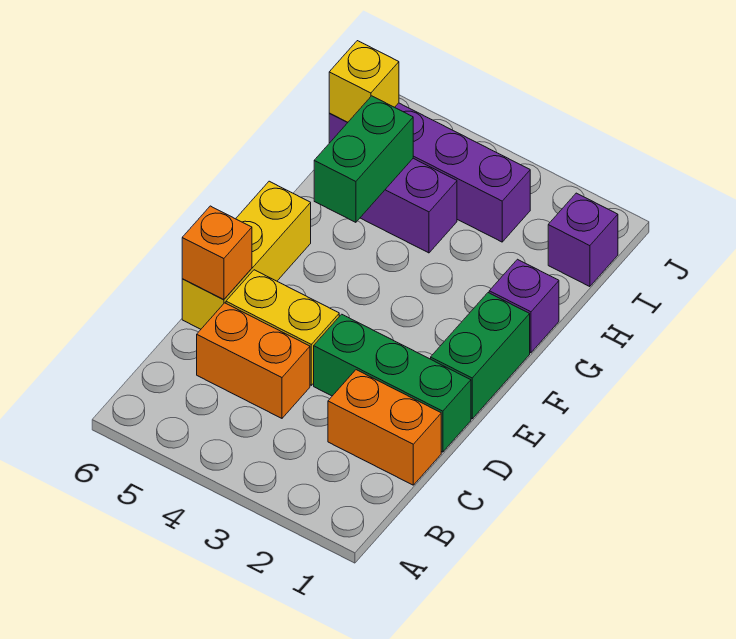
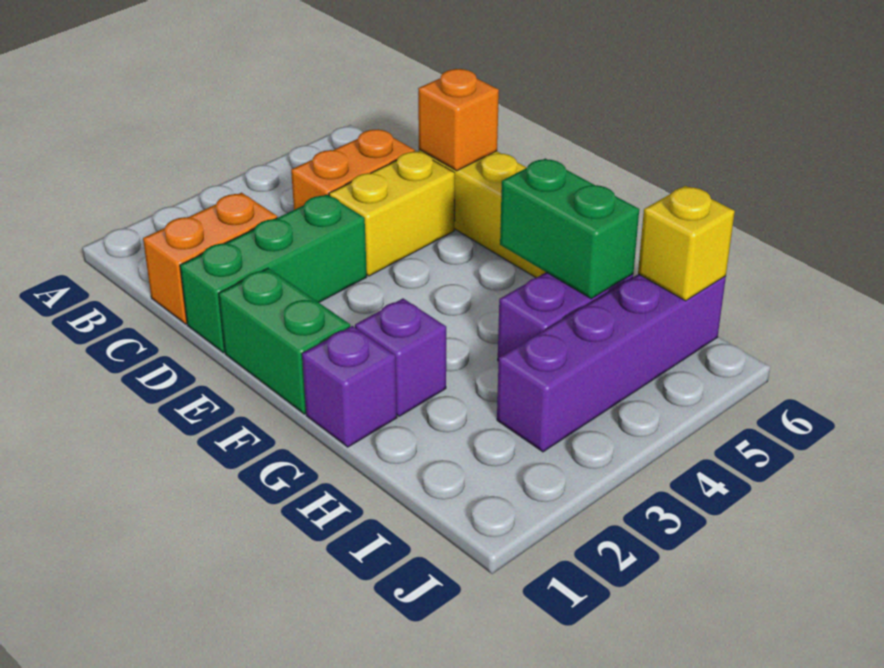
purple 1x1 brick [548,193,618,287] -> purple 1x1 brick moved to [355,299,446,416]

